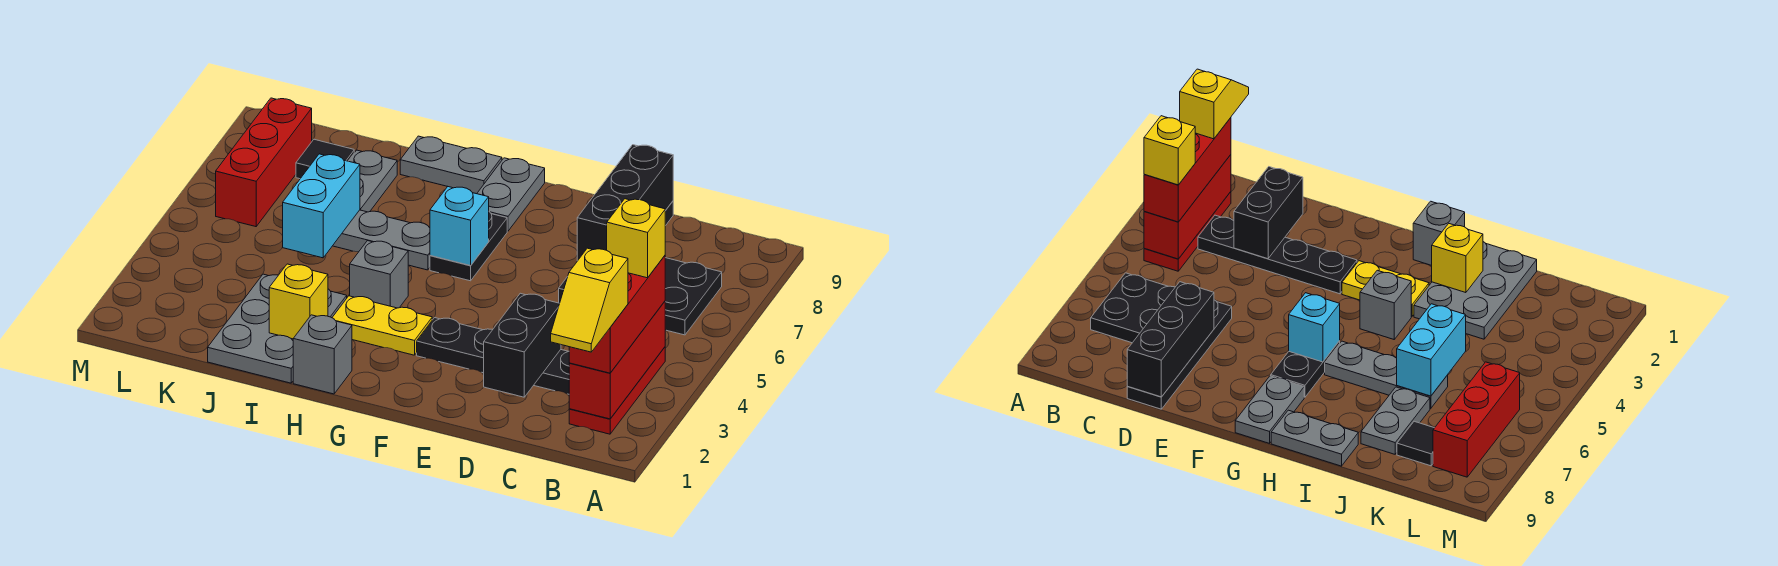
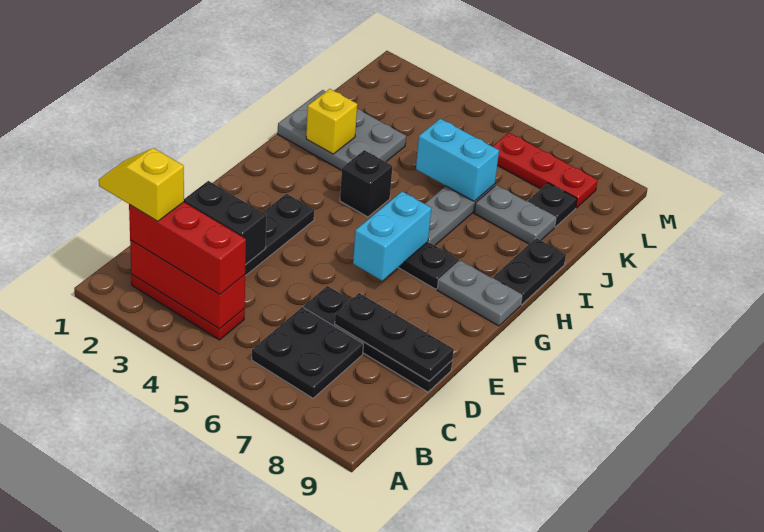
yellow 1x1 brick [607,199,665,278] -> none
black 1x3 brick [577,145,673,261] -> black 1x3 plate [335,293,454,381]
yellow 1x2 plate [332,296,432,355] -> none
cyan 1x1 brick [430,187,489,266] -> cyan 1x2 brick [353,191,431,281]
grey 1x1 brick [293,315,352,394] -> none
grey 1x1 brick [350,241,408,308] -> black 1x1 brick [340,150,392,217]
grey 1x2 plate [400,136,502,194] -> black 1x2 plate [493,238,566,305]
black 1x1 tile [296,139,354,179] -> black 1x1 plate [528,183,577,227]
red 1x3 brick [216,98,312,227] -> red 1x3 plate [493,133,598,208]

